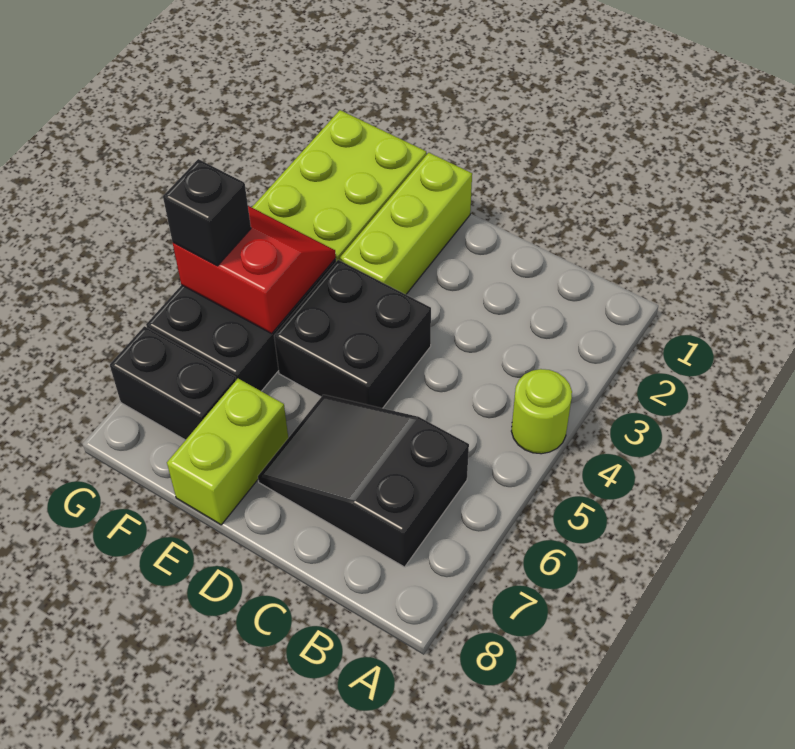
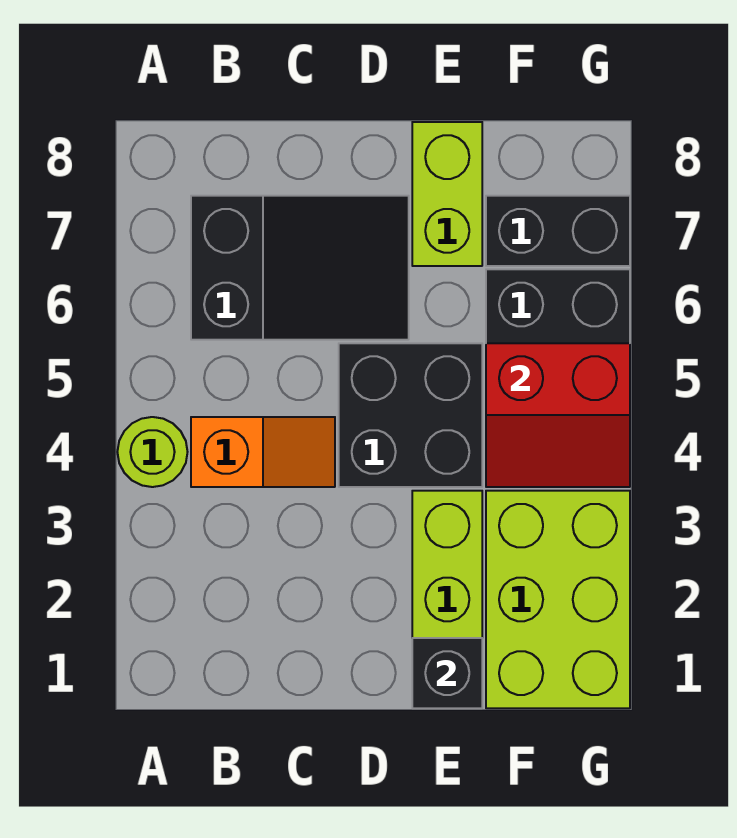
none -> orange 1x2 slope [191,417,335,487]
black 1x1 brick [163,159,251,266] -> black 1x1 brick moved to [412,638,482,708]

